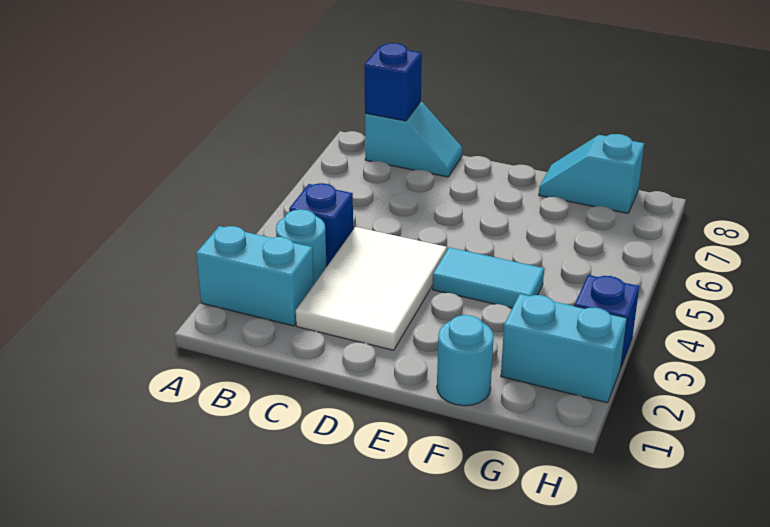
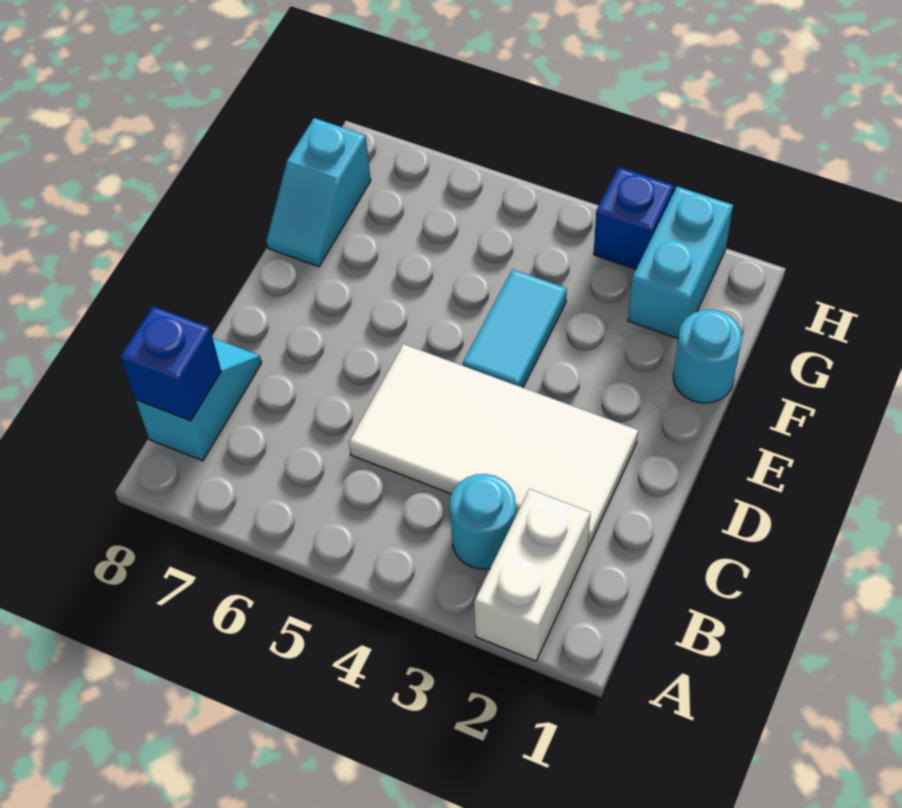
cyan 1x2 brick [196,226,314,326] -> white 1x2 brick [474,489,590,661]
blue 1x1 brick [289,183,353,266] -> none
white 2x3 tile [296,227,447,350] -> white 2x4 tile [349,344,638,547]

